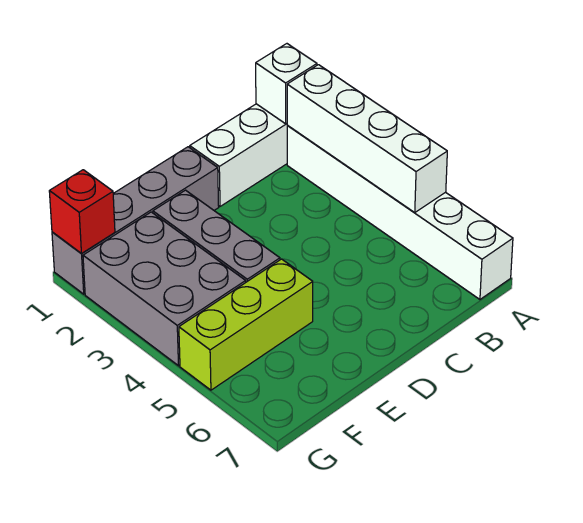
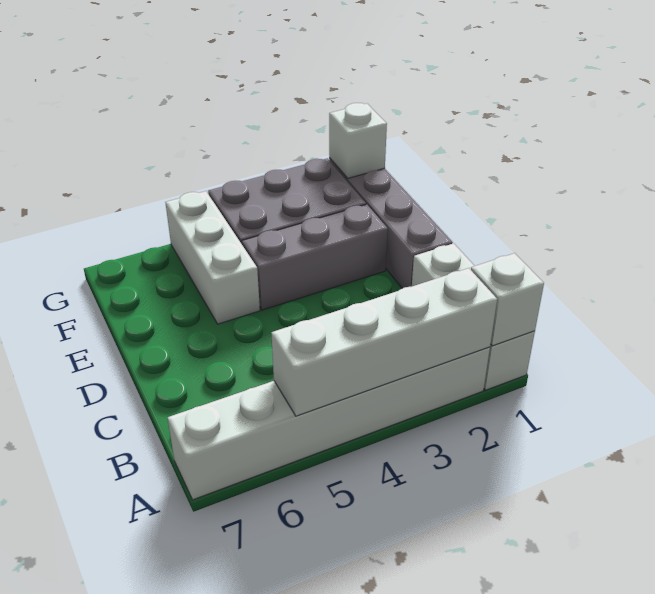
lime 1x3 brick [179,259,313,390] -> white 1x3 brick [165,191,260,324]
red 1x1 brick [49,170,115,253] -> white 1x1 brick [329,103,387,178]

